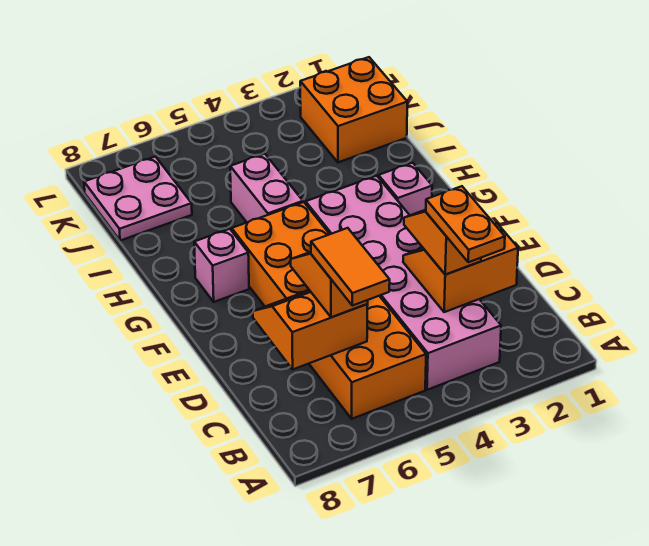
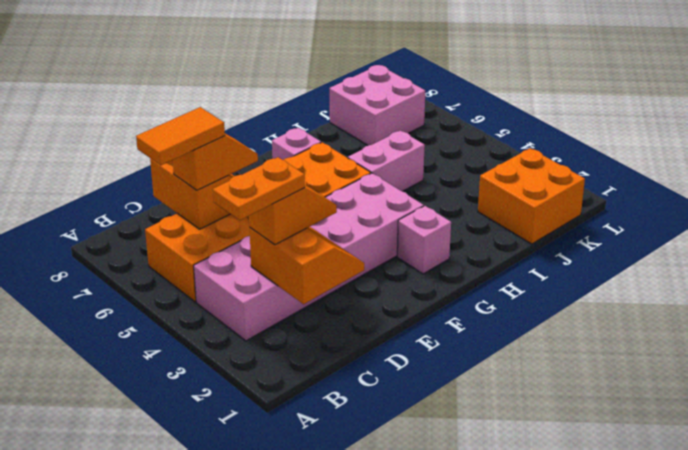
pink 2x2 plate [84,157,192,241] -> pink 2x2 brick [330,65,425,145]

